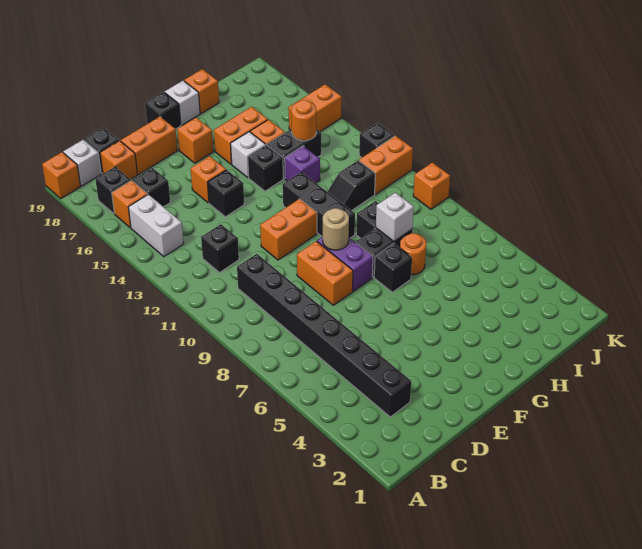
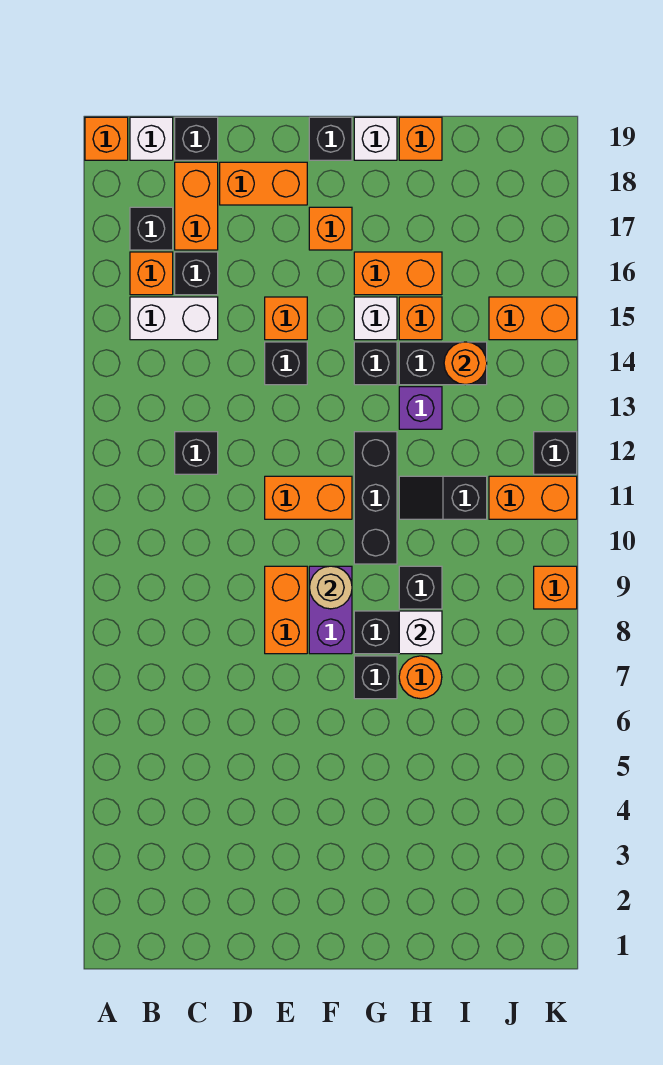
white 1x2 brick [128,194,184,257] -> white 1x2 brick turned to [130,297,218,340]
black 1x8 brick [237,254,411,417] -> none
orange 1x1 brick [100,141,137,179] -> orange 1x2 brick [175,162,218,250]

